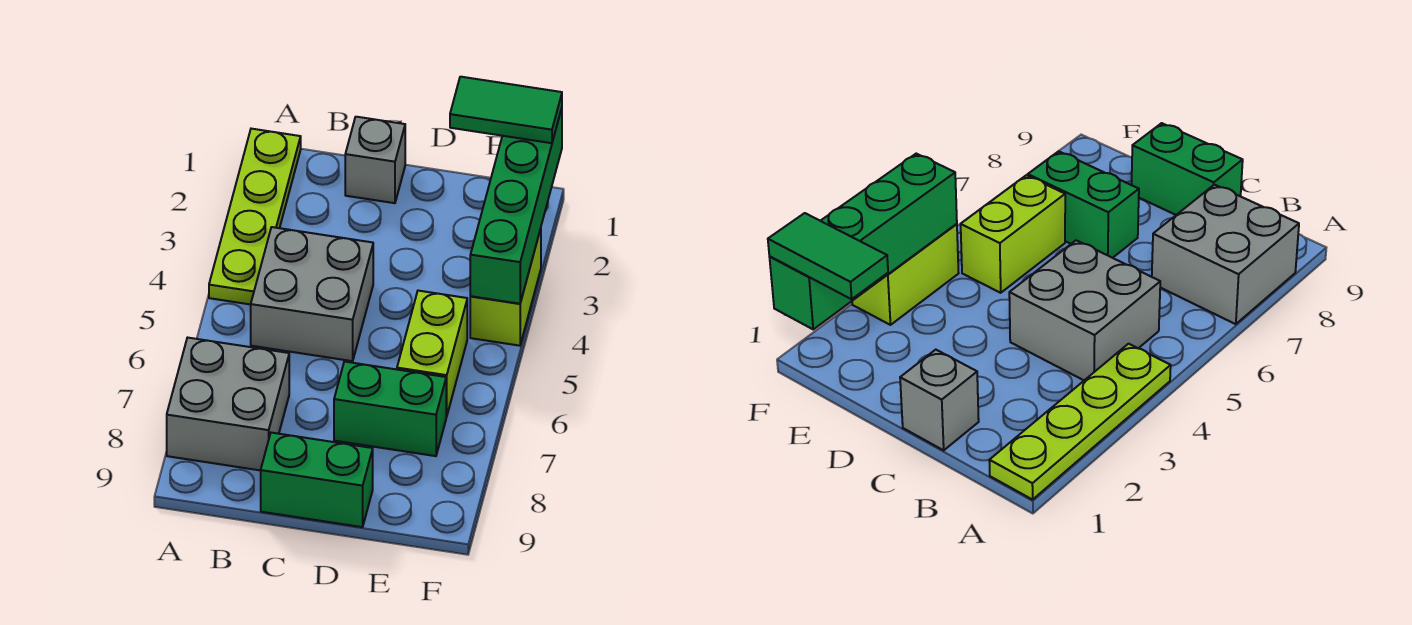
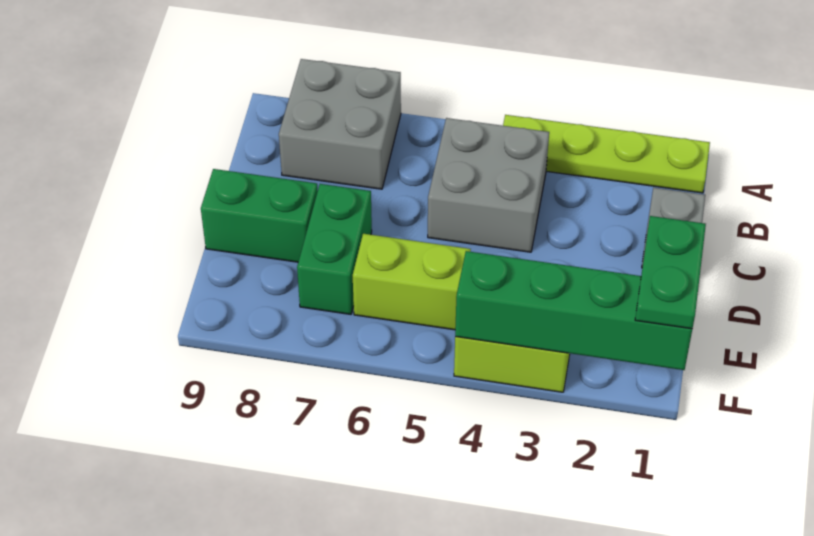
green 1x2 brick [261,433,373,527] -> green 1x2 brick turned to [201,169,318,262]
green 1x2 tile [450,77,562,143] -> green 1x2 plate [635,216,706,329]

